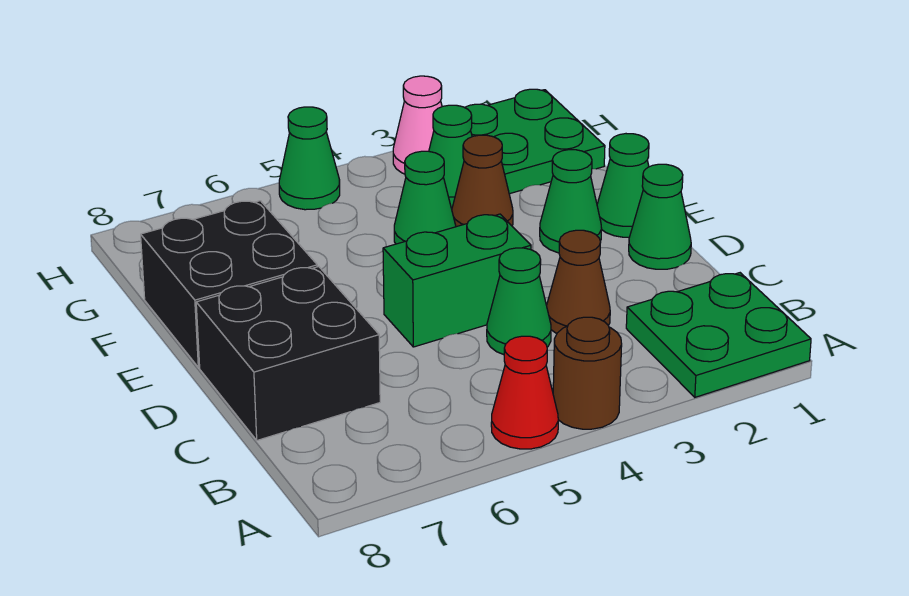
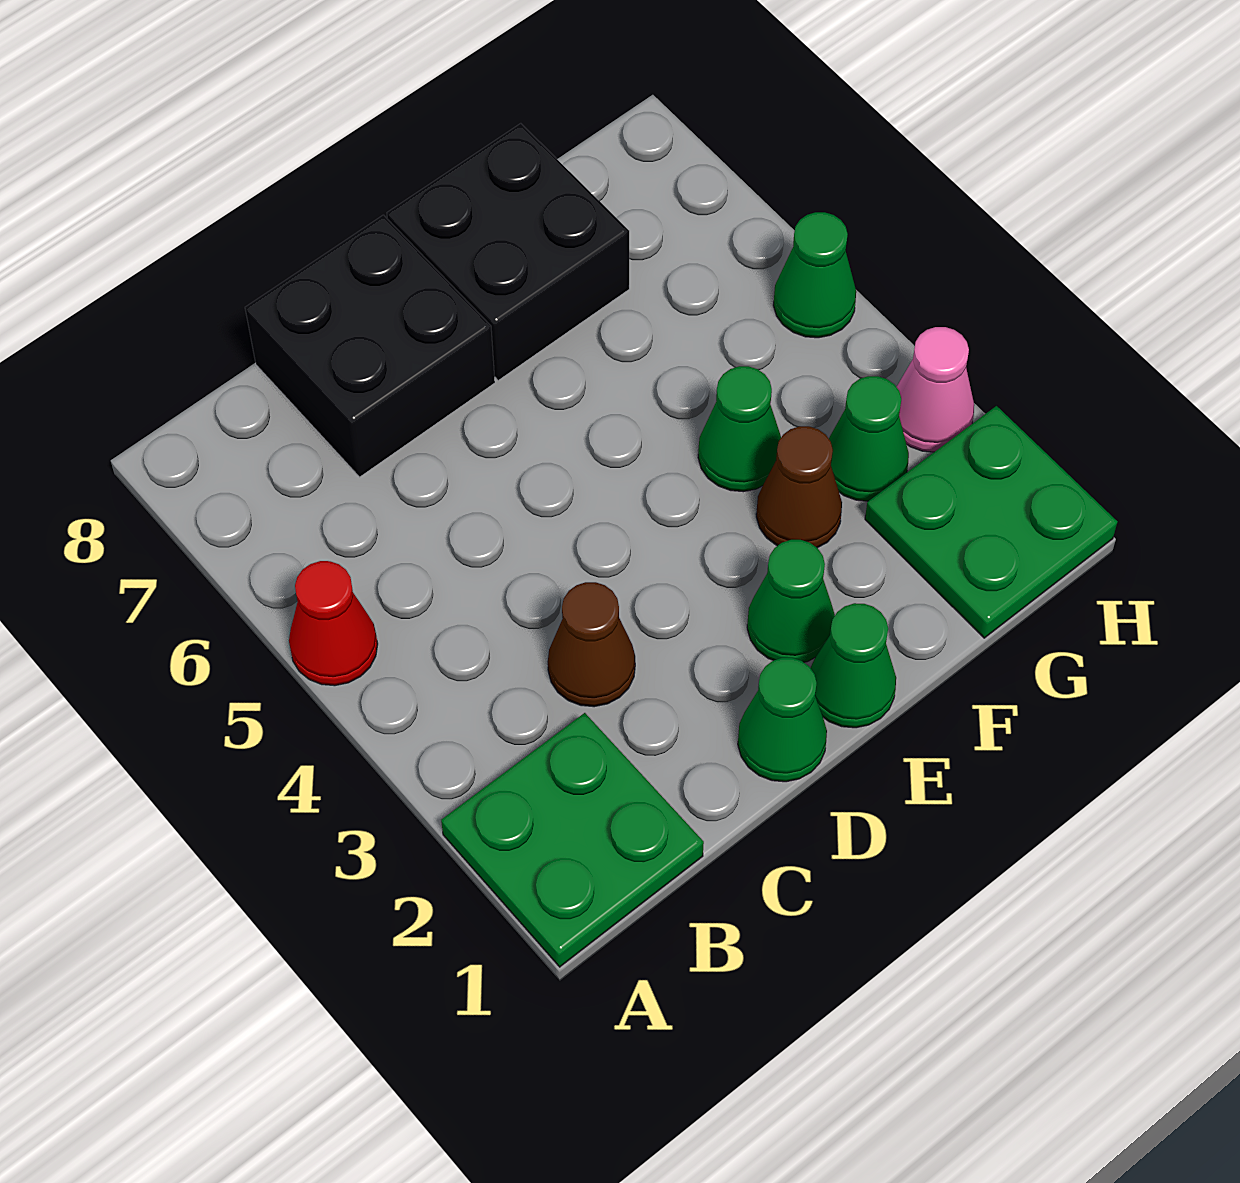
brown 1x1 round brick [553,317,622,429] -> none
green 1x1 cone [487,248,551,355] -> none
green 1x2 brick [383,214,531,347] -> none

